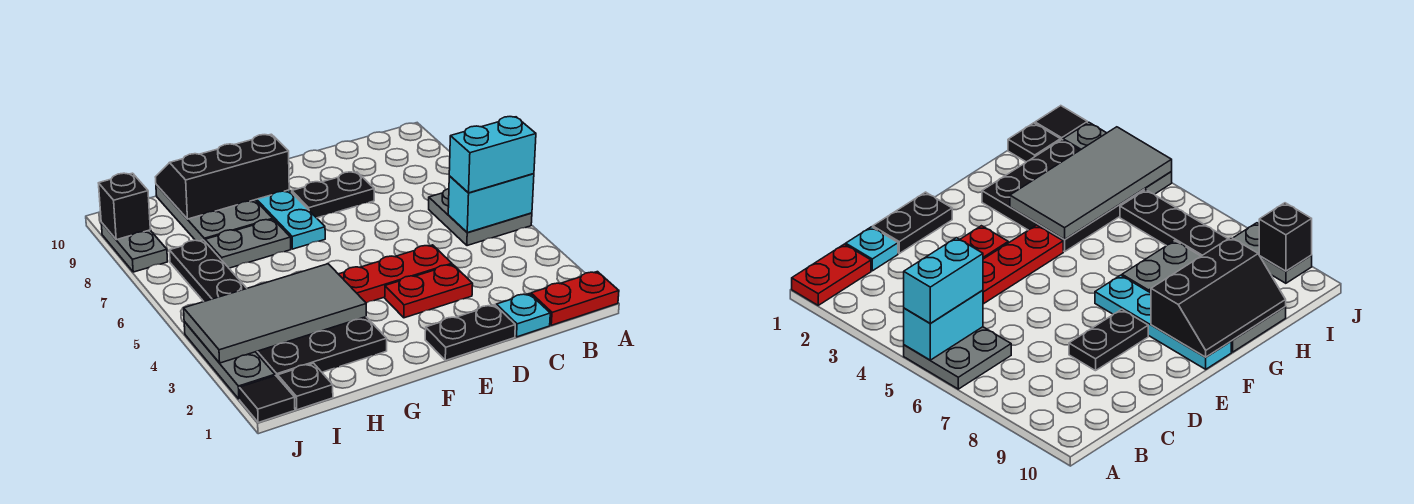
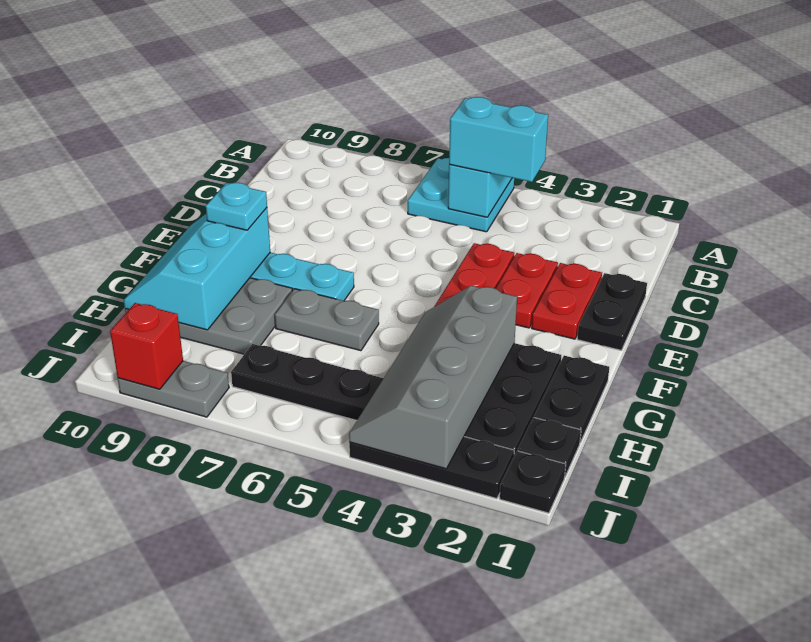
red 1x2 plate [531,272,619,325] -> red 1x2 plate moved to [532,263,602,339]
grey 2x2 plate [429,189,532,246] -> cyan 2x2 plate [408,158,514,232]
cyan 1x2 brick [449,117,536,193] -> cyan 1x2 brick turned to [449,97,548,182]
cyan 1x1 plate [496,294,550,337] -> cyan 1x1 plate moved to [206,183,267,230]
black 1x2 plate [292,172,374,218] -> black 1x2 plate moved to [534,356,609,442]
black 2x3 slope [156,134,289,219] -> cyan 2x3 slope [124,208,270,330]
grey 2x4 tile [184,264,366,363] -> grey 2x4 slope [349,286,517,469]
grey 1x2 plate [205,219,291,268] -> grey 1x2 plate turned to [275,289,379,351]
black 1x1 tile [239,376,295,423] -> black 1x1 plate [500,451,566,513]
grey 1x3 plate [184,322,275,399] -> black 1x3 plate [349,437,514,499]
black 1x1 brick [99,173,150,240] -> red 1x1 brick [110,303,183,389]

